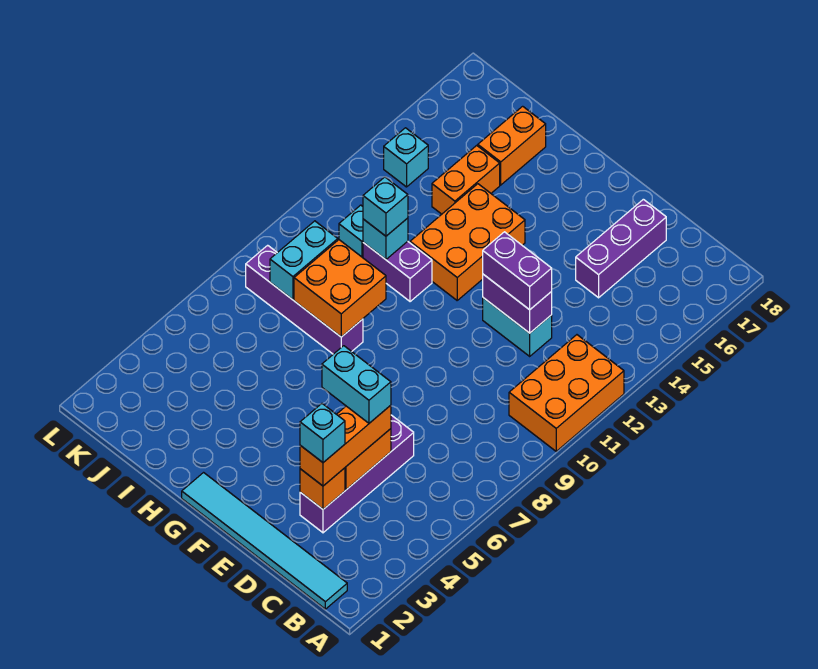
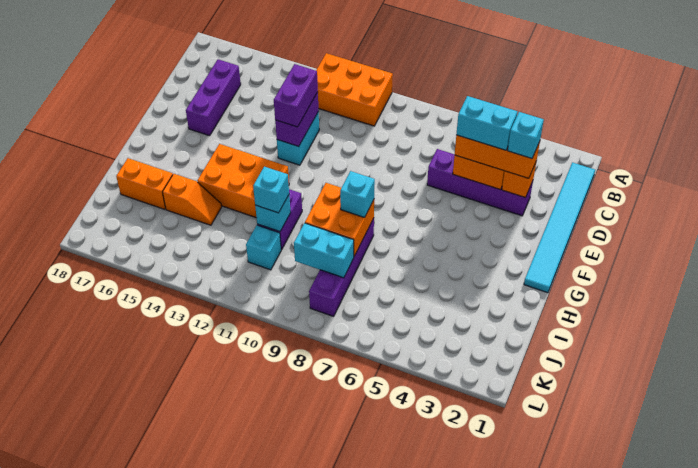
cyan 1x2 brick [322,346,391,423] -> cyan 1x2 brick turned to [456,96,518,150]
purple 1x3 brick [576,199,666,298] -> purple 1x3 brick turned to [186,59,241,136]
orange 1x2 brick [432,145,500,214] -> orange 1x2 slope [163,174,222,225]
cyan 1x1 brick [384,128,428,187] -> cyan 1x1 brick moved to [340,171,375,218]

